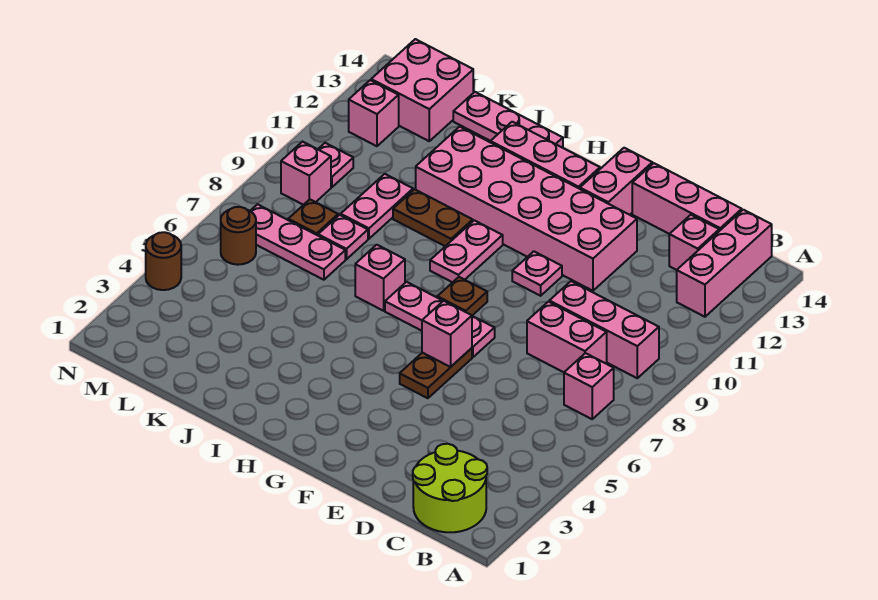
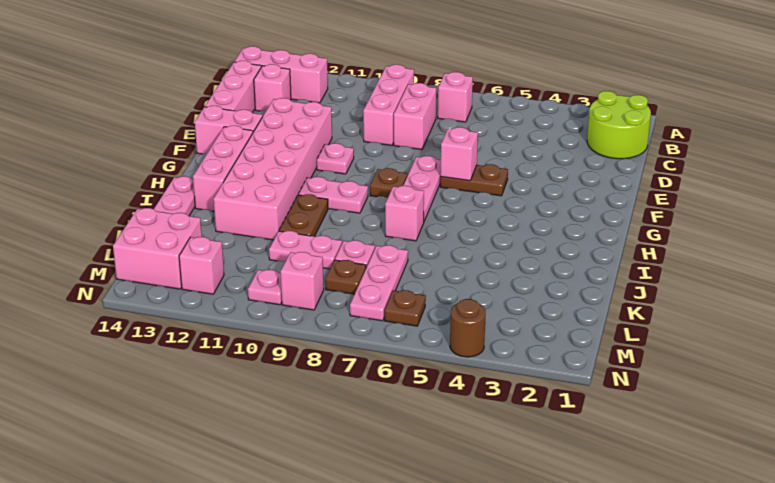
brown 1x1 round brick [221,207,256,265] -> brown 1x1 plate [385,290,426,326]

